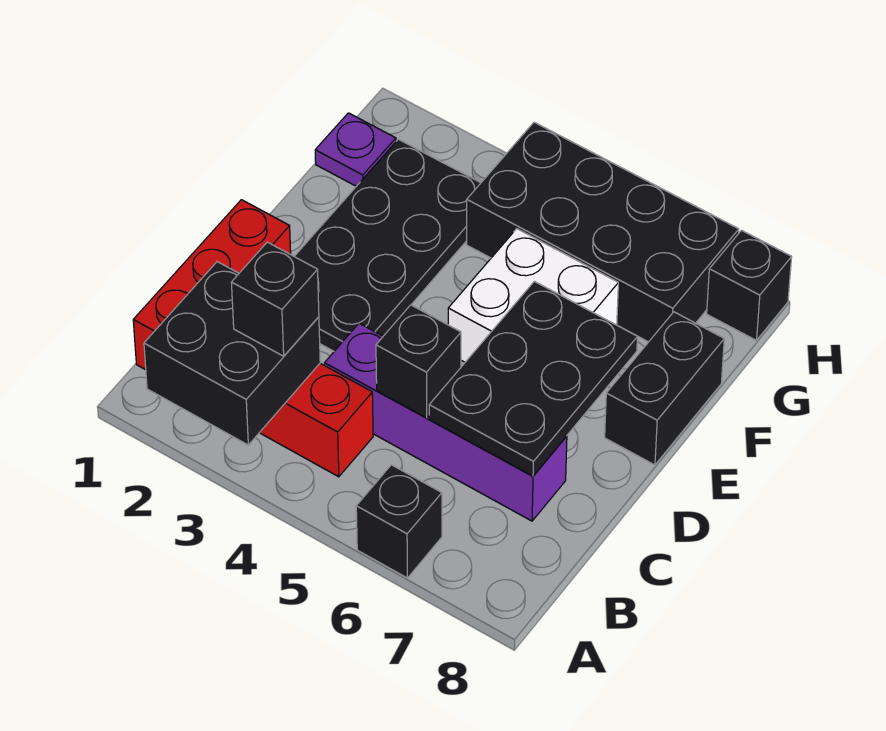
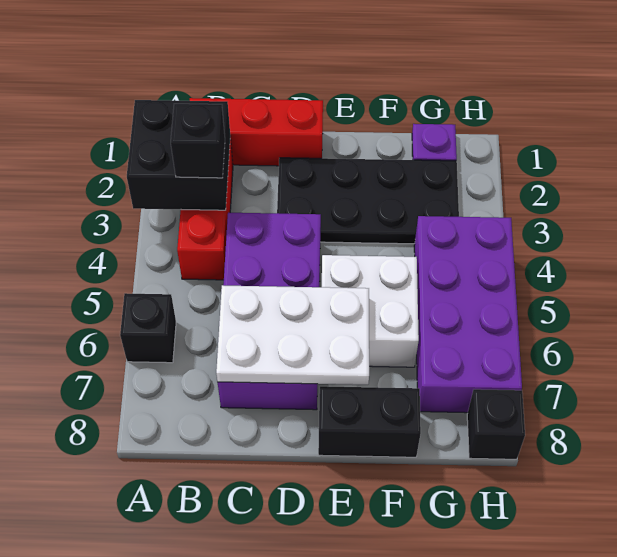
purple 1x4 brick [325,323,567,521] -> purple 2x4 brick [218,213,321,410]
black 1x1 brick [376,305,461,418] -> none
black 2x3 plate [429,281,638,476] -> white 2x3 plate [216,285,369,385]
black 2x4 brick [467,122,739,342] -> purple 2x4 brick [414,216,522,413]

